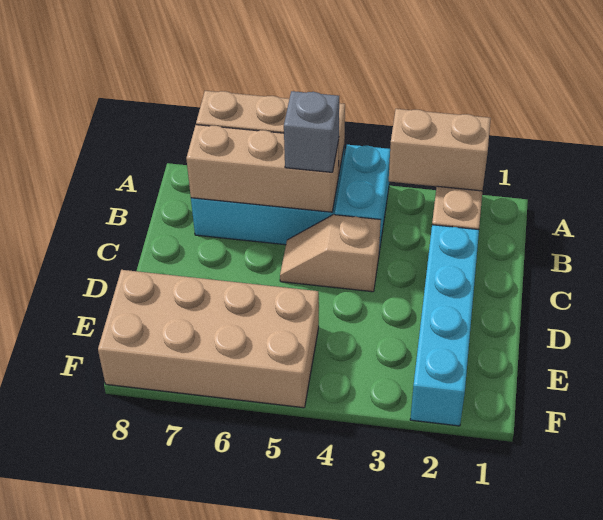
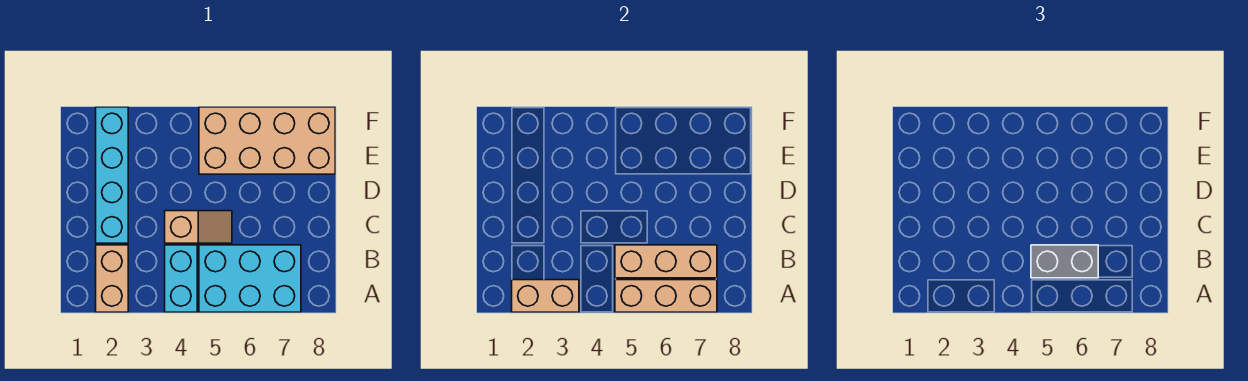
grey 1x1 brick [284,91,339,172] -> grey 1x2 brick [1031,245,1098,278]

